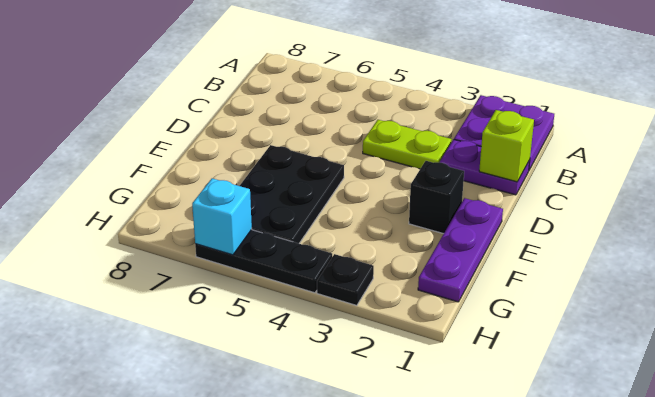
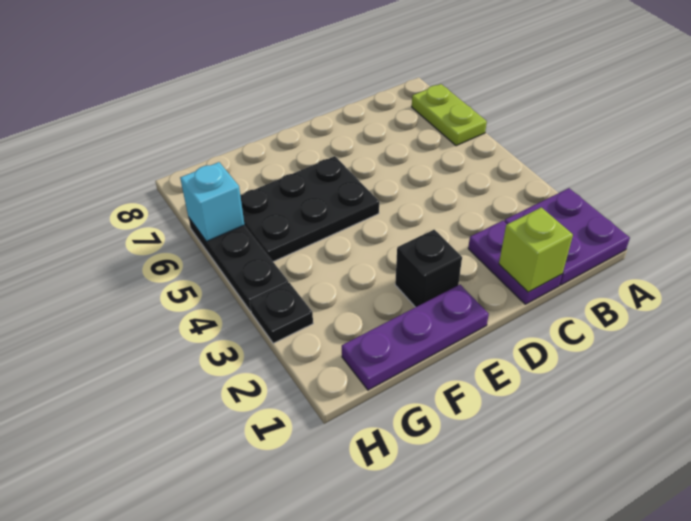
lime 1x2 plate [363,120,452,169] -> lime 1x2 plate moved to [412,84,487,146]

